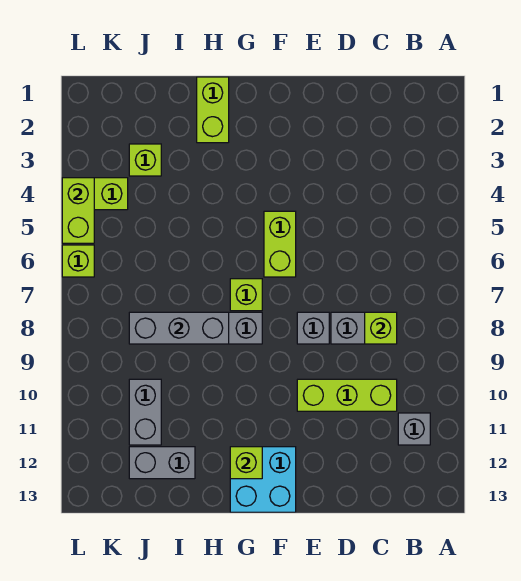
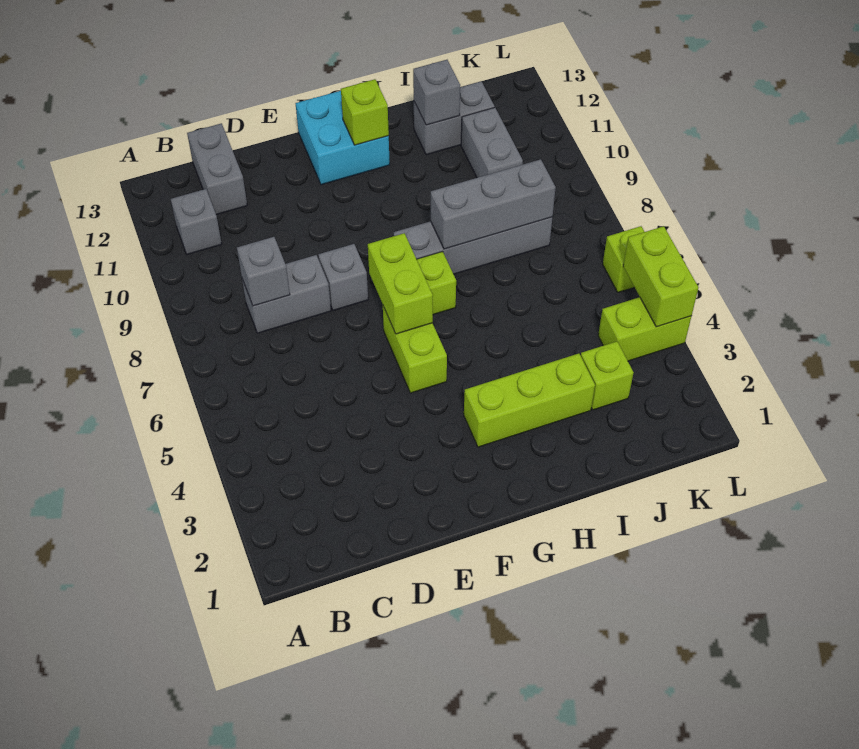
lime 1x1 brick [365,312,397,344] -> grey 1x1 brick [237,237,290,306]
lime 1x3 brick [297,379,397,411] -> lime 1x3 brick moved to [464,354,595,447]
none -> grey 1x2 brick [187,123,247,215]
lime 1x2 brick [197,77,229,143] -> lime 1x2 brick moved to [368,233,433,334]
none -> grey 1x1 brick [413,60,460,125]

